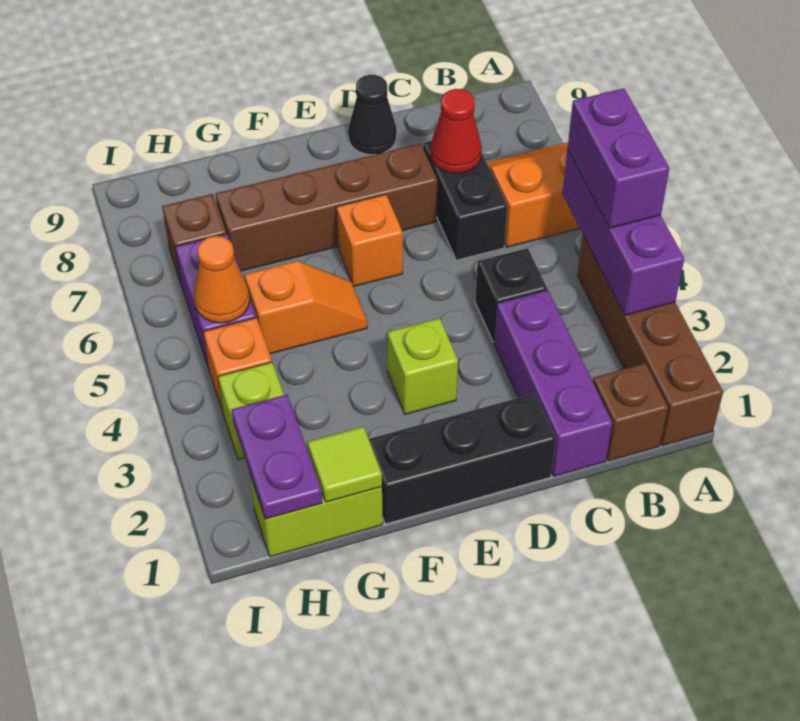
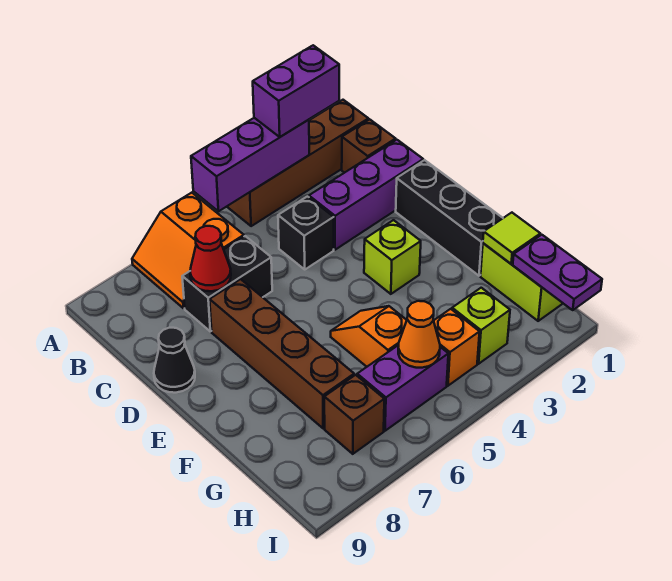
purple 1x2 brick [568,88,670,228] -> purple 1x2 brick moved to [253,45,339,137]
orange 1x1 brick [336,195,403,286] -> none
purple 1x2 plate [232,395,322,519] -> purple 1x2 plate turned to [513,235,602,310]

